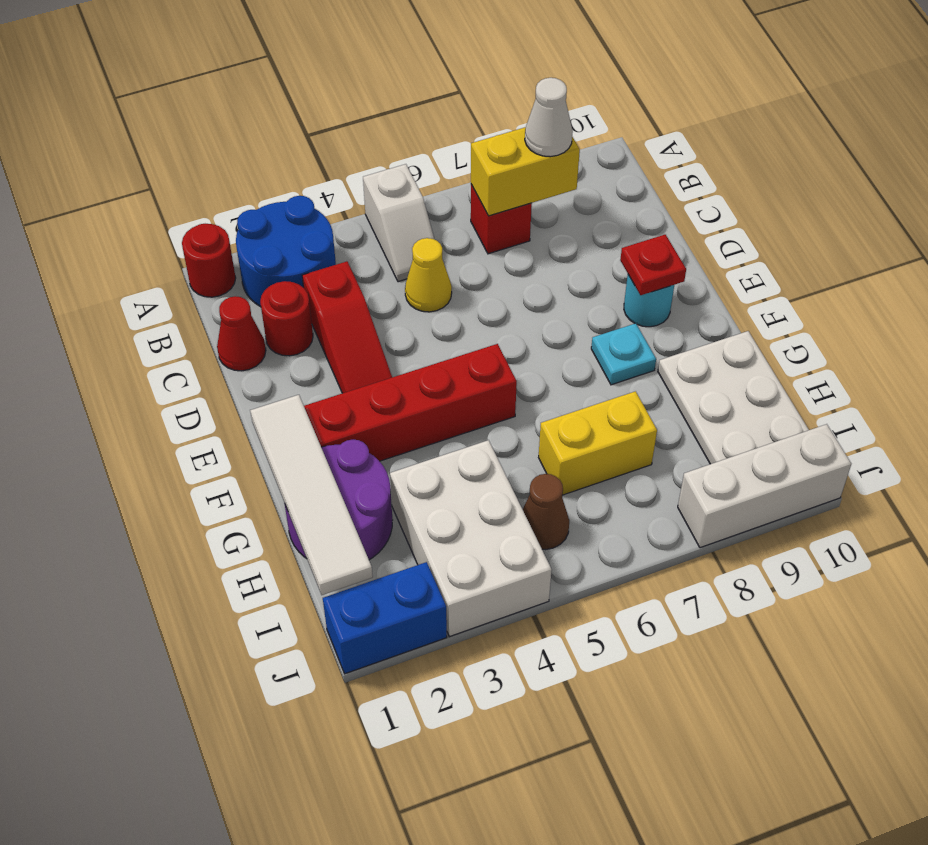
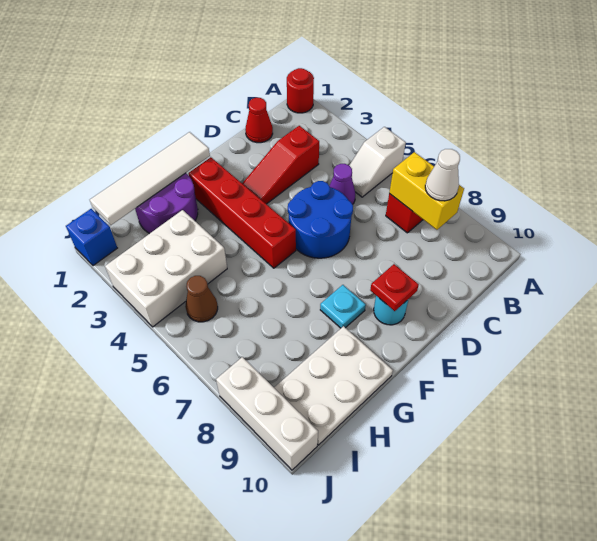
blue 2x2 round brick [236,196,336,307] -> blue 2x2 round brick moved to [288,181,353,258]
red 1x1 round brick [260,281,313,356] -> none
yellow 1x1 cone [405,238,452,312] -> purple 1x1 cone [330,164,355,204]
yellow 1x2 brick [539,391,657,495] -> none
blue 1x2 brick [323,562,447,674] -> blue 1x1 brick [66,209,117,266]

